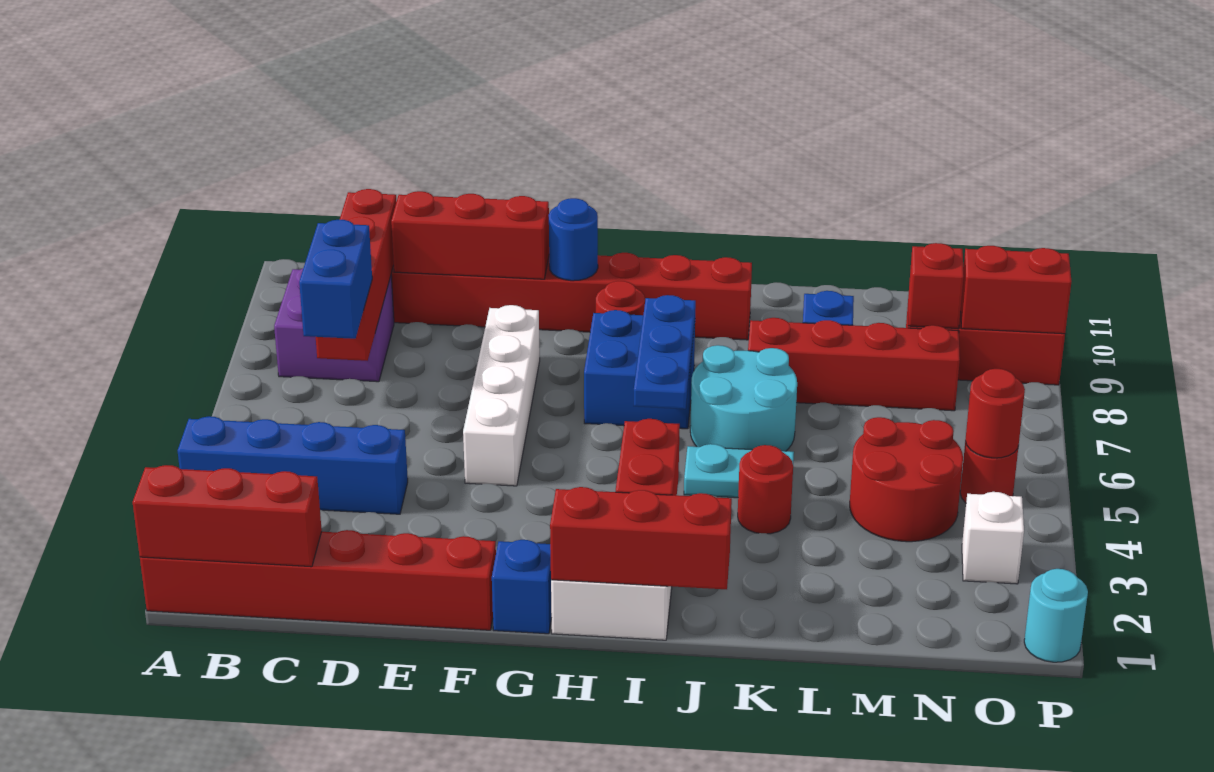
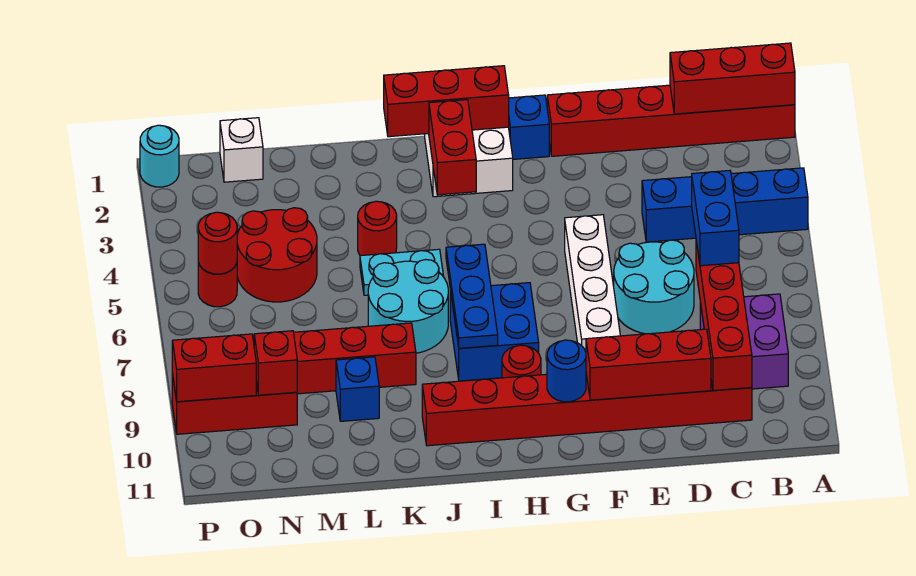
none -> cyan 2x2 round brick [614,240,694,334]
white 1x1 brick [962,492,1024,584] -> white 1x1 brick moved to [220,118,263,182]

